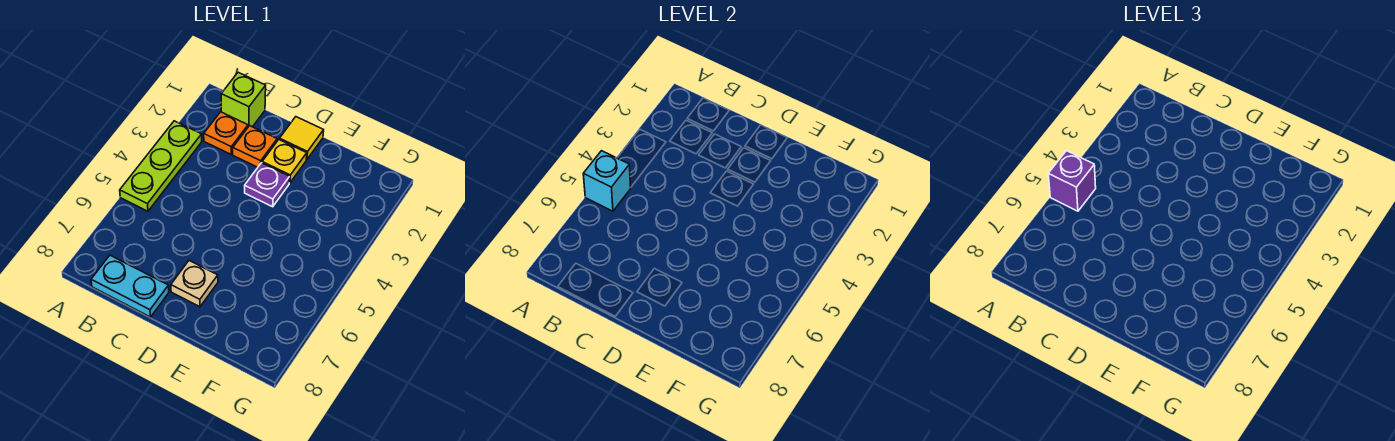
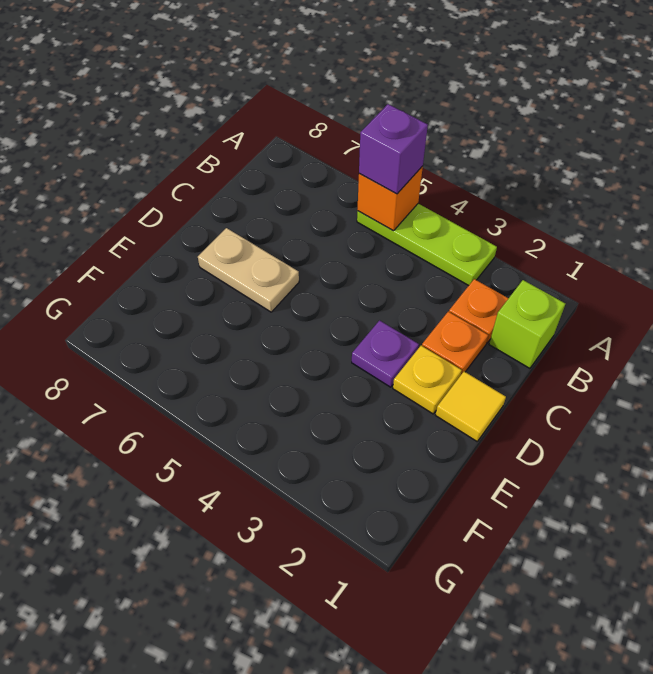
cyan 1x1 brick [583,151,631,211] -> orange 1x1 brick [358,166,423,231]
cyan 1x2 plate [91,255,169,317] -> none
tan 1x1 plate [171,261,218,307] -> tan 1x2 plate [198,228,299,312]

